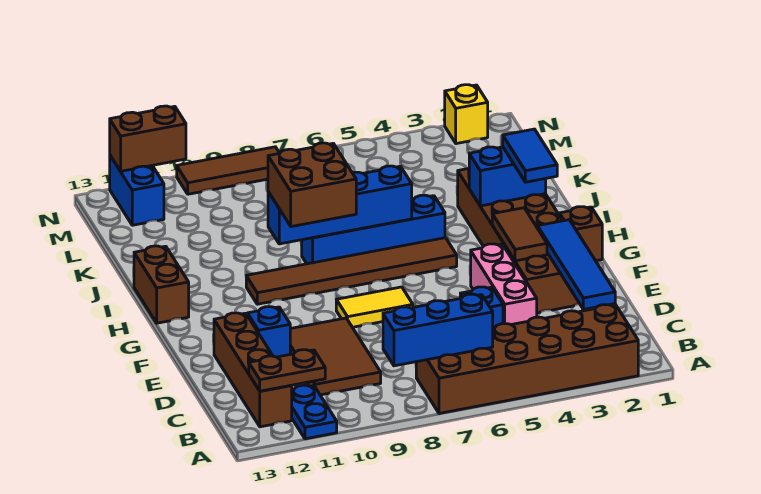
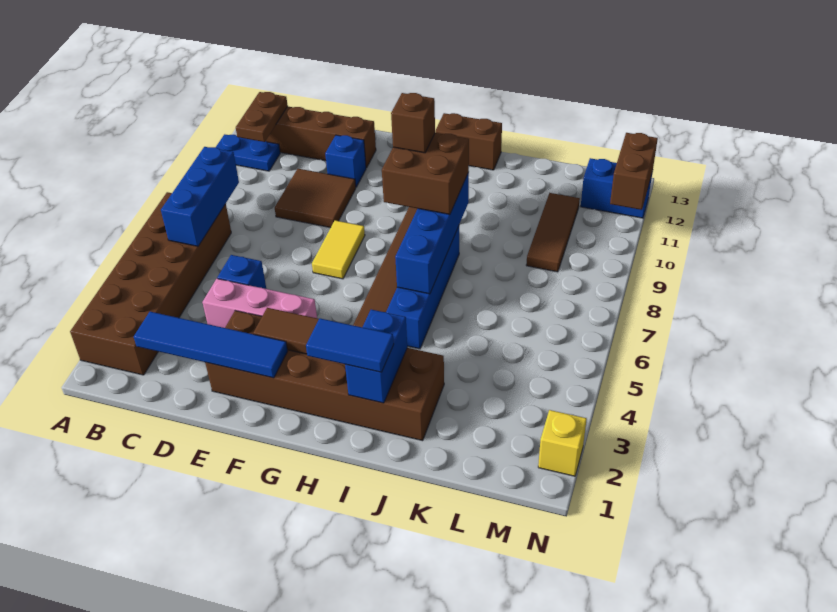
brown 2x3 tile [290,318,381,395] -> brown 2x2 tile [275,169,356,228]
brown 1x1 brick [559,207,602,261] -> brown 1x1 brick moved to [391,93,435,153]
brown 1x3 tile [177,147,280,194] -> brown 1x3 tile moved to [526,193,580,272]

